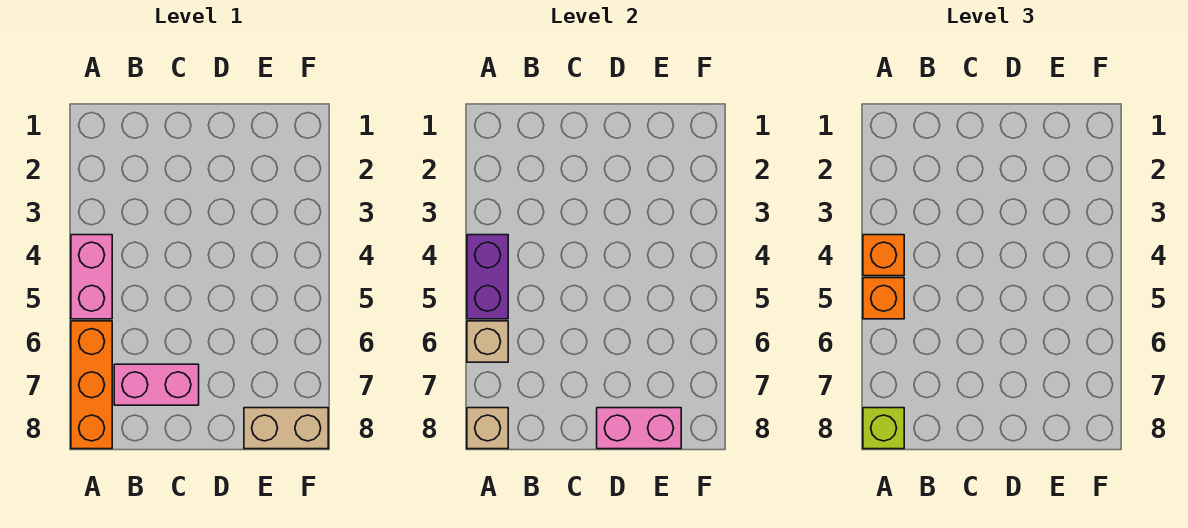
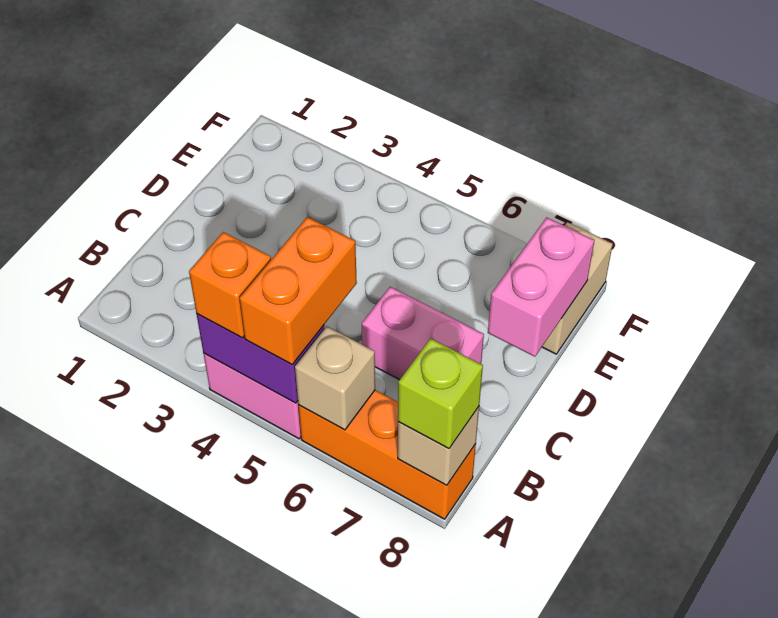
orange 1x1 brick [863,278,904,319] -> orange 1x2 brick [239,217,357,364]
pink 1x2 brick [114,364,199,405] -> pink 1x2 brick turned to [362,287,484,380]

